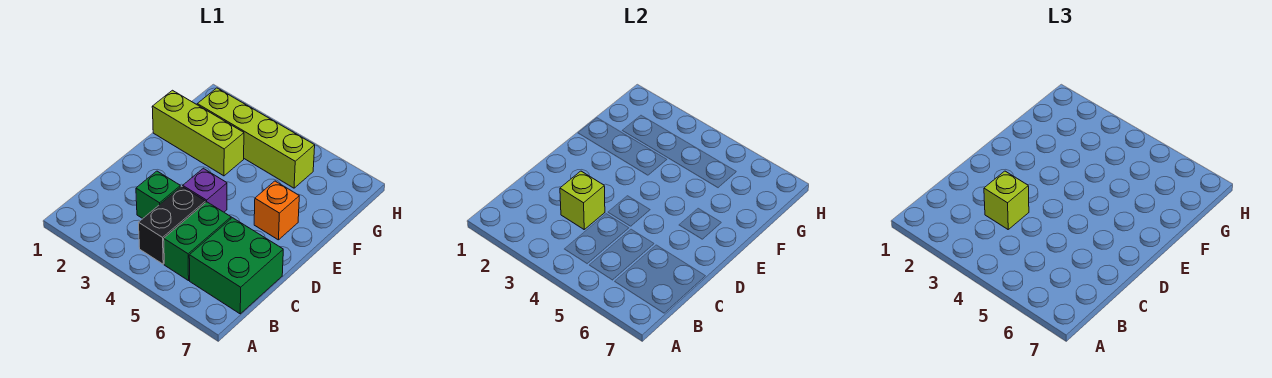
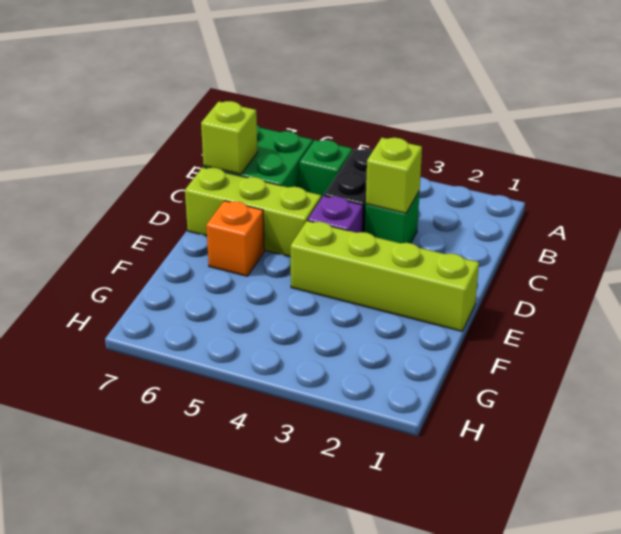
green 1x2 brick [164,202,231,281] -> green 1x1 brick [300,140,352,198]
lime 1x1 brick [984,171,1029,229] -> lime 1x1 brick moved to [201,101,257,174]
lime 1x3 brick [152,90,244,176] -> lime 1x3 brick moved to [185,167,321,257]
lime 1x4 brick [197,88,315,188] -> lime 1x4 brick moved to [291,221,479,331]

